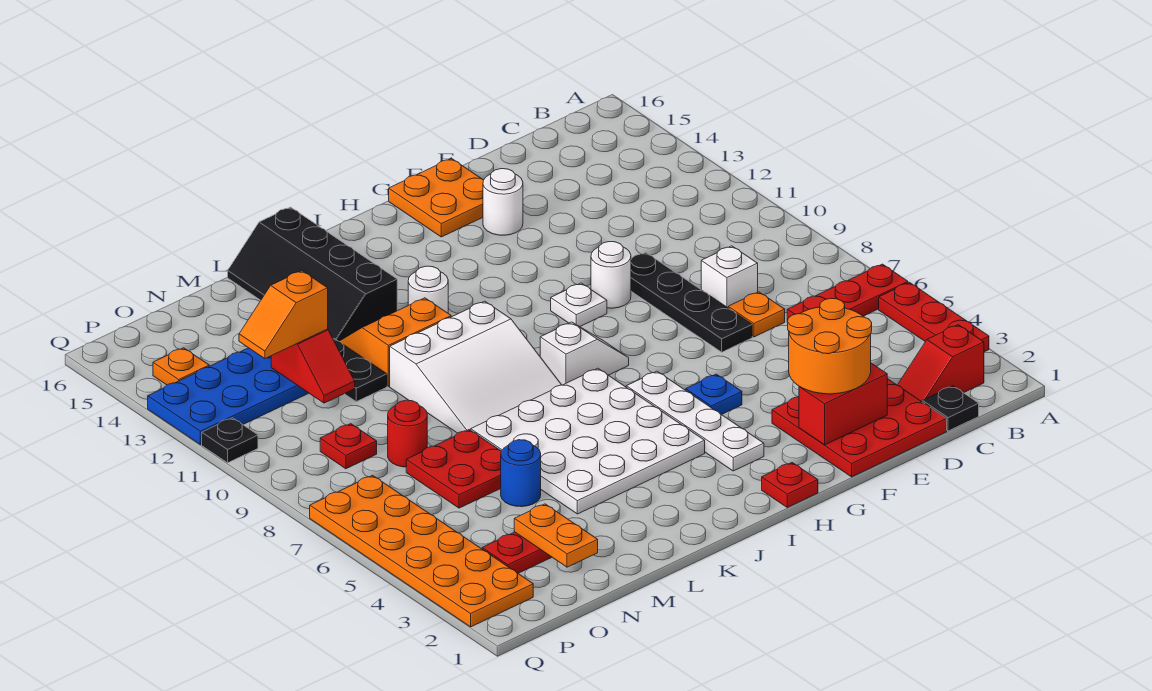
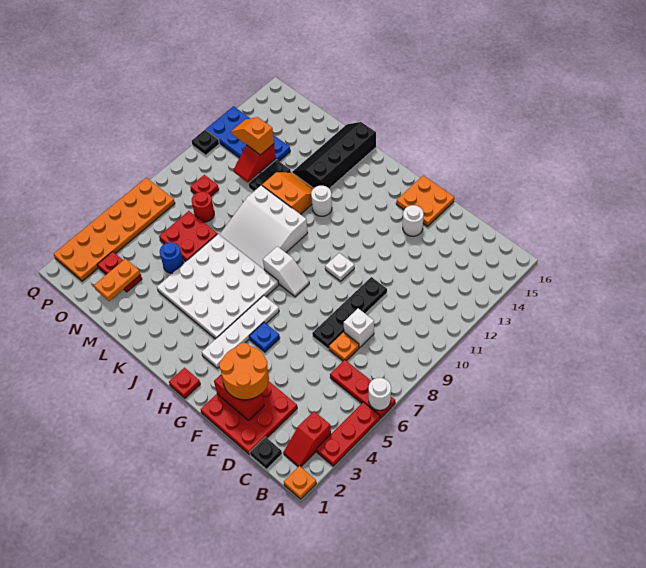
red 1x2 slope [898,325,984,402] -> red 1x2 slope turned to [283,411,331,467]
white 1x1 round brick [591,242,631,308] -> white 1x1 round brick moved to [369,378,391,410]
orange 1x1 plate [153,348,209,385] -> orange 1x1 plate moved to [284,466,316,499]

